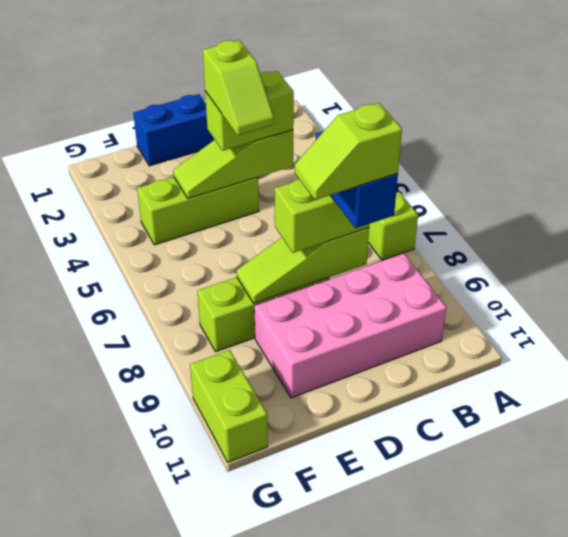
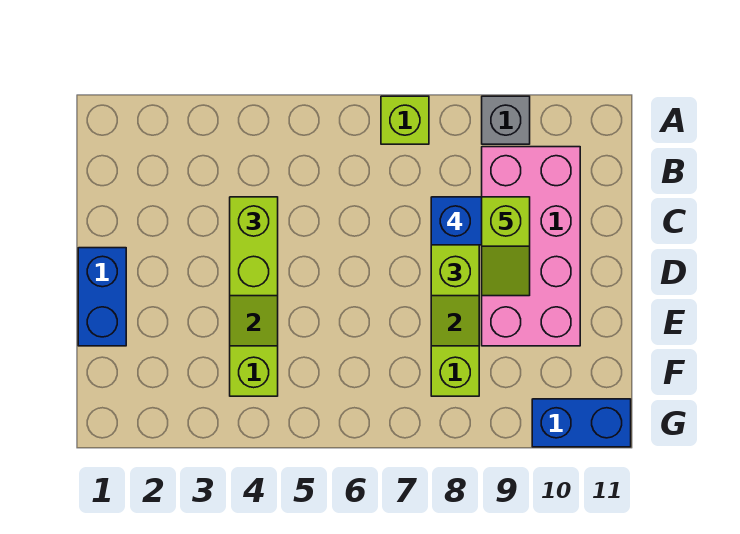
none -> grey 1x1 brick [482,96,530,144]
lime 1x2 slope [203,40,274,135] -> none
lime 1x2 brick [190,350,268,462] -> blue 1x2 brick [532,399,631,447]

